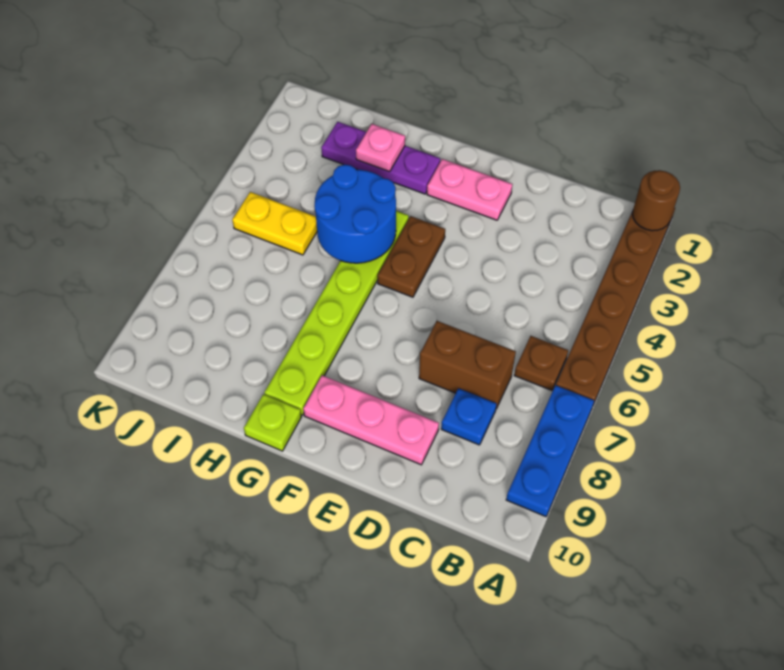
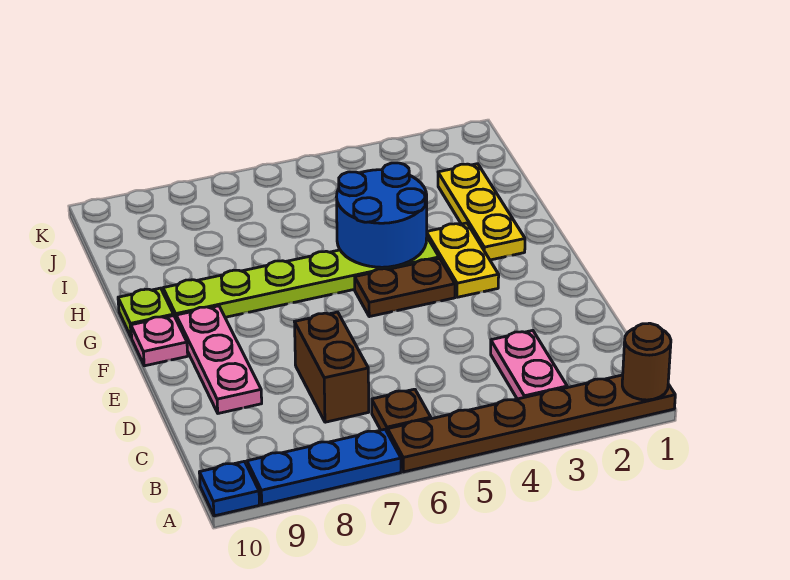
blue 1x1 plate [441,388,496,445] -> blue 1x1 plate moved to [199,461,259,516]
pink 1x2 plate [427,159,512,220] -> pink 1x2 plate moved to [491,330,567,399]
purple 1x3 plate [321,122,440,194] -> yellow 1x3 plate [438,164,525,260]
pink 1x1 plate [356,124,405,172] -> pink 1x1 plate moved to [131,316,188,366]
yellow 1x2 plate [232,192,317,255] -> yellow 1x2 plate moved to [427,223,499,297]

